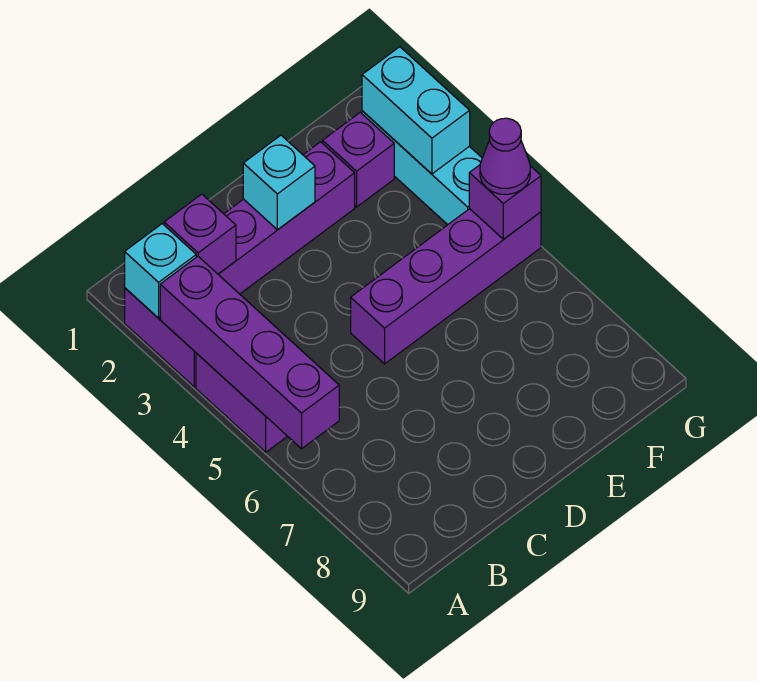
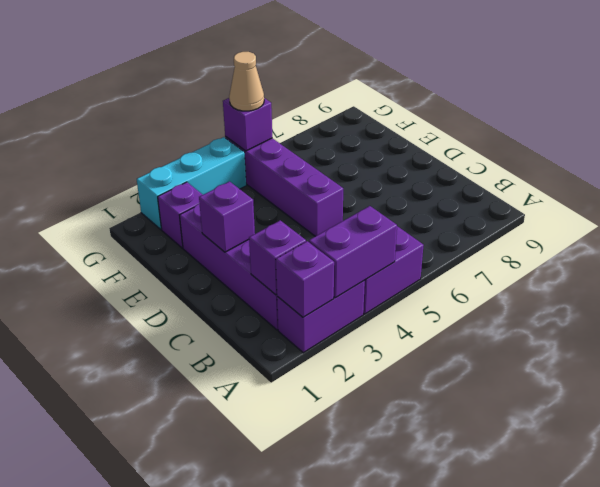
cyan 1x1 brick [125,224,196,318] -> purple 1x1 brick [276,241,334,317]
purple 1x4 brick [160,256,339,449] -> purple 1x2 brick [309,206,397,298]
cyan 1x1 brick [243,135,315,230] -> purple 1x1 brick [199,182,255,252]
cyan 1x2 brick [362,47,470,174] -> none
purple 1x1 cone [480,118,530,195] -> tan 1x1 cone [229,52,264,111]

